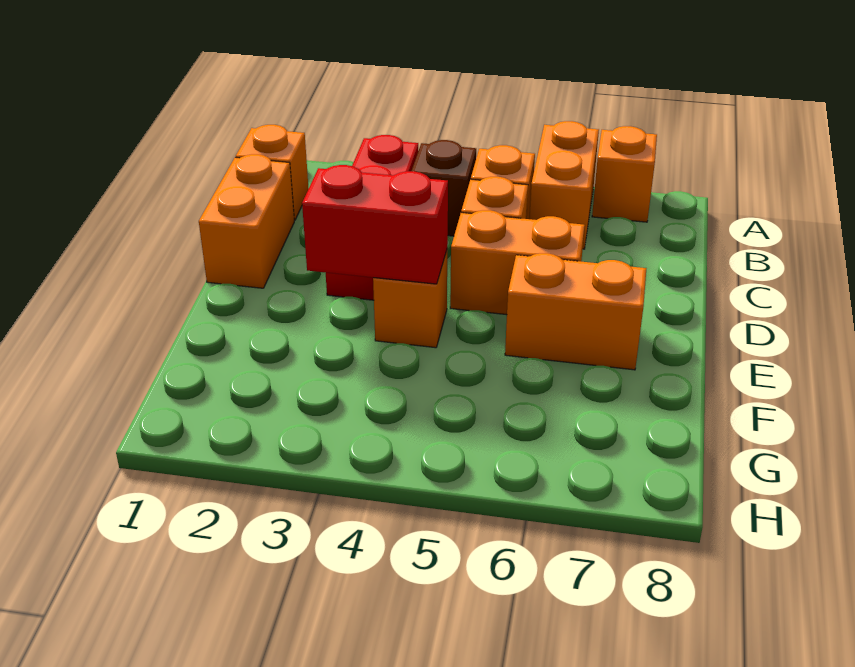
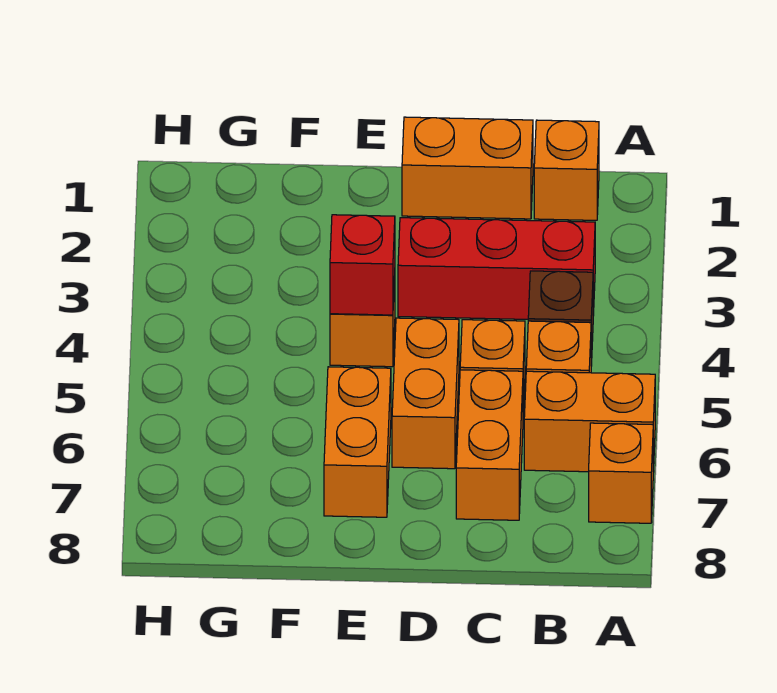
none -> orange 1x2 brick [456,370,523,520]
red 1x2 brick [302,165,448,284] -> red 1x1 brick [330,215,395,315]

